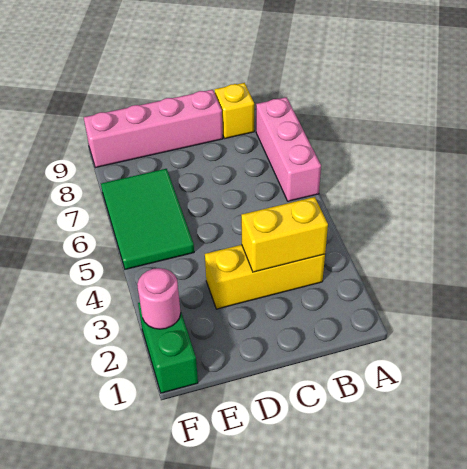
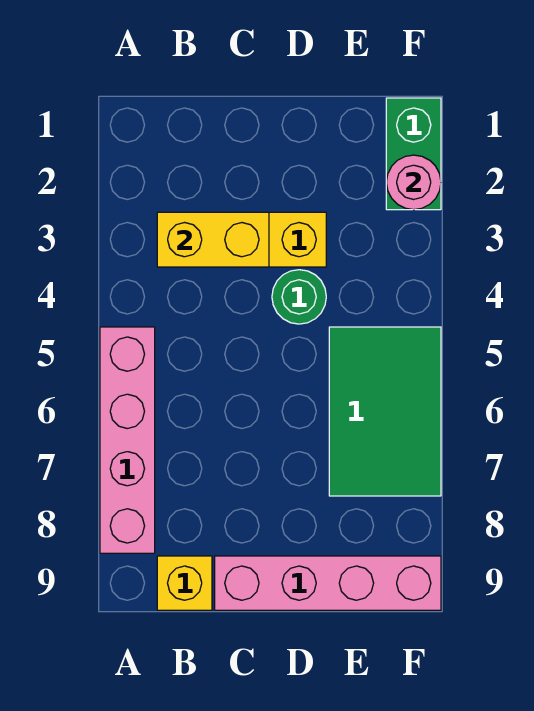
pink 1x3 brick [256,97,321,201] -> pink 1x4 brick [100,327,155,553]
none -> green 1x1 round brick [272,270,326,324]

